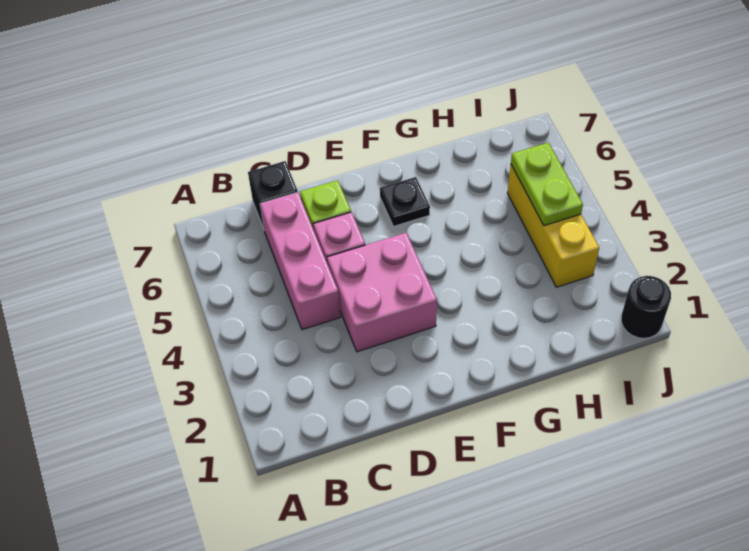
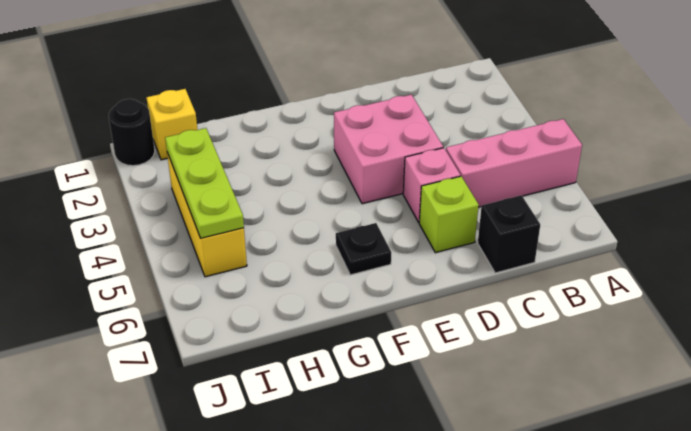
pink 1x3 brick [260,192,340,330] -> pink 1x3 brick turned to [446,119,582,207]
none -> yellow 1x1 brick [146,89,197,160]
lime 1x2 plate [511,143,583,226] -> lime 1x3 plate [165,128,244,238]

